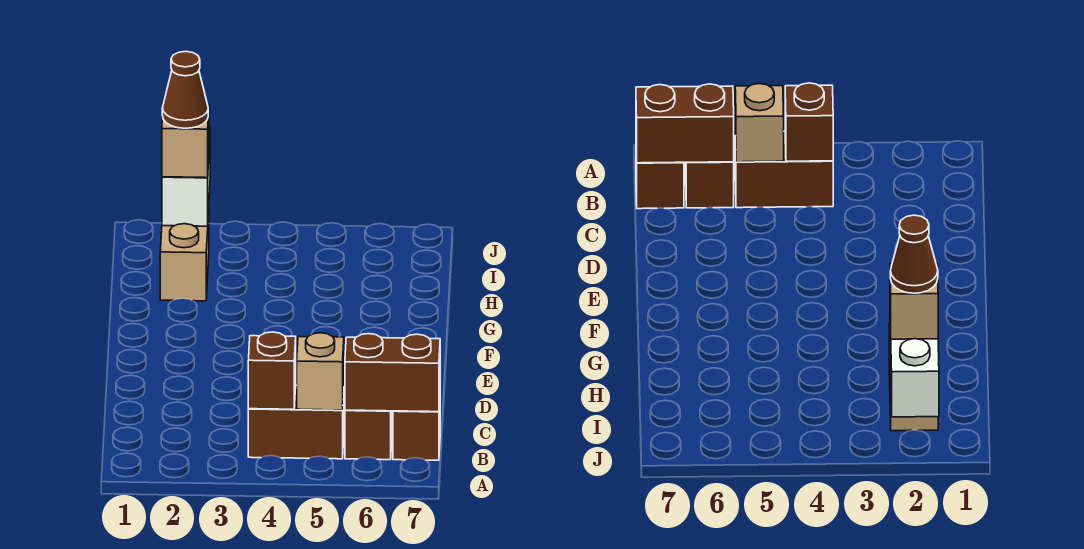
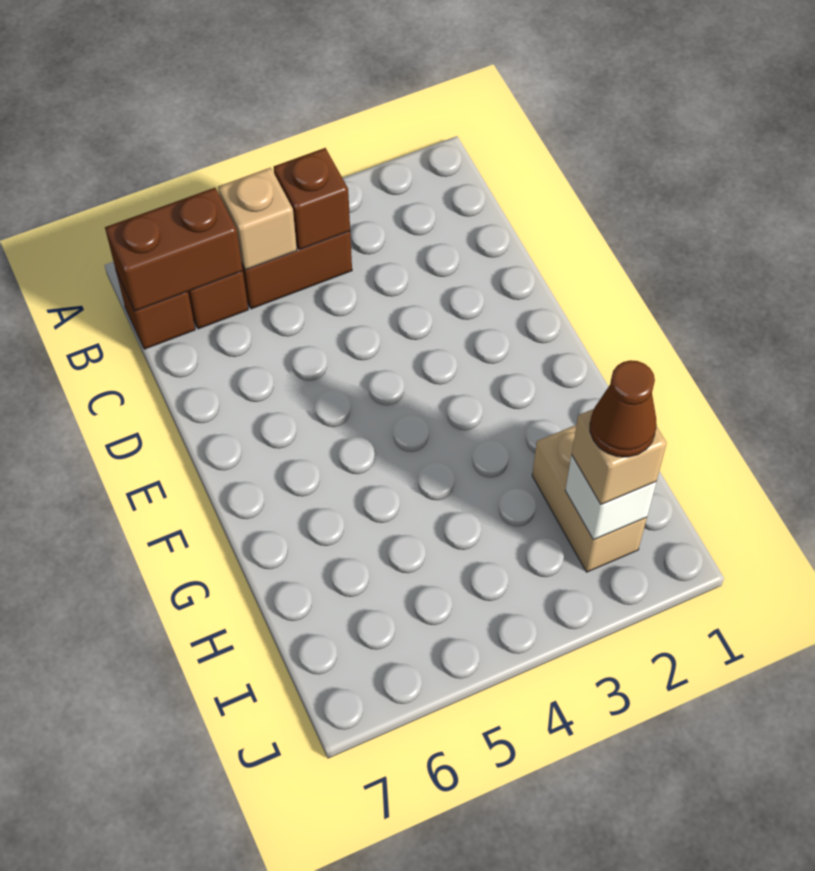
white 1x2 brick [162,127,210,226] -> white 1x1 brick [565,455,656,540]

